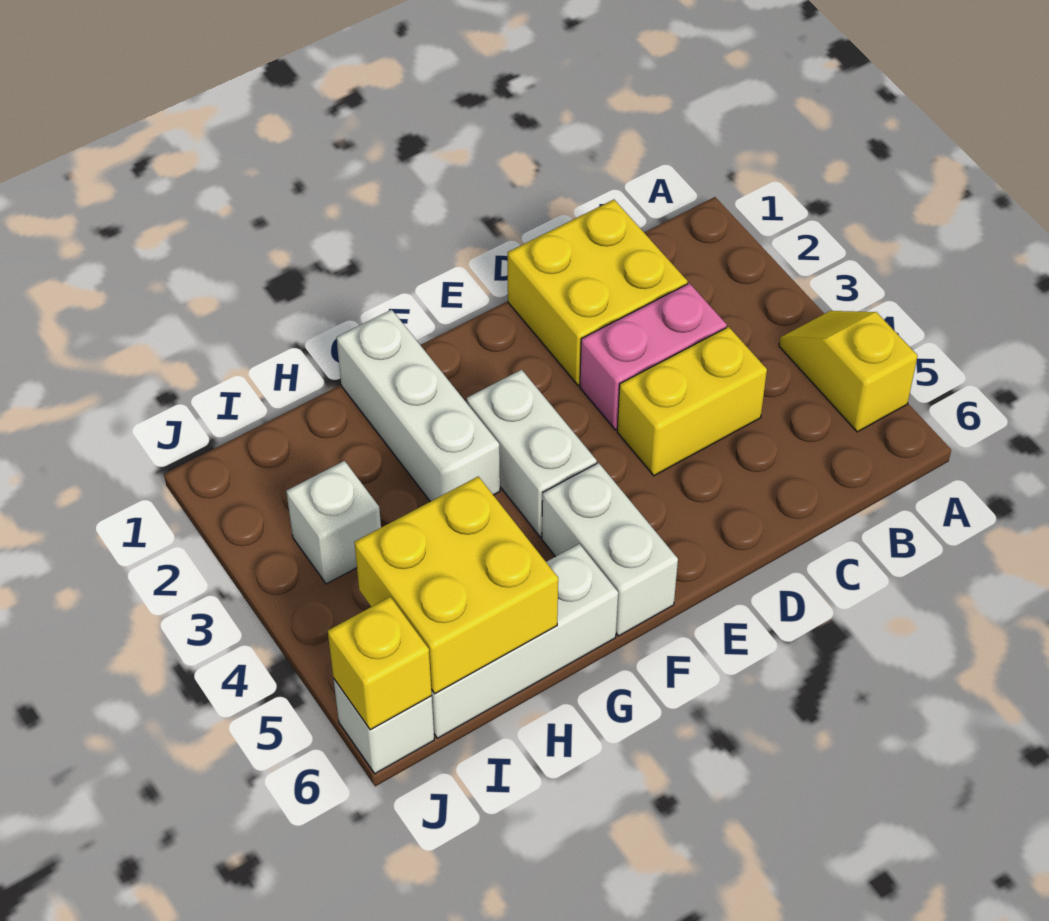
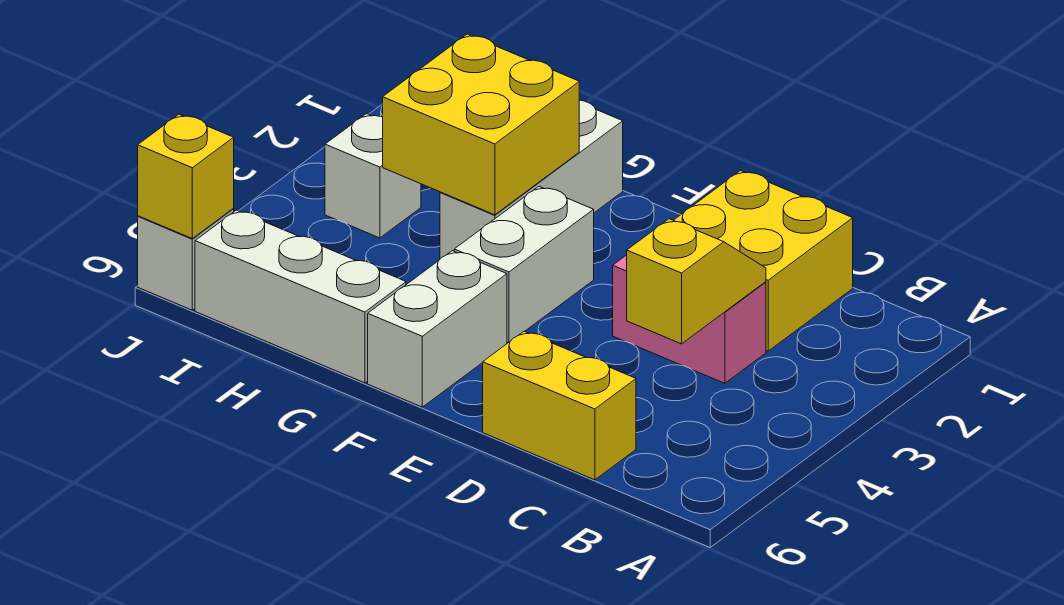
yellow 1x2 slope [779,311,917,432] -> yellow 1x2 slope moved to [627,219,766,344]
yellow 1x2 brick [617,327,767,476] -> yellow 1x2 brick moved to [483,331,636,480]
yellow 2x2 brick [354,476,558,694] -> yellow 2x2 brick moved to [383,34,579,215]

